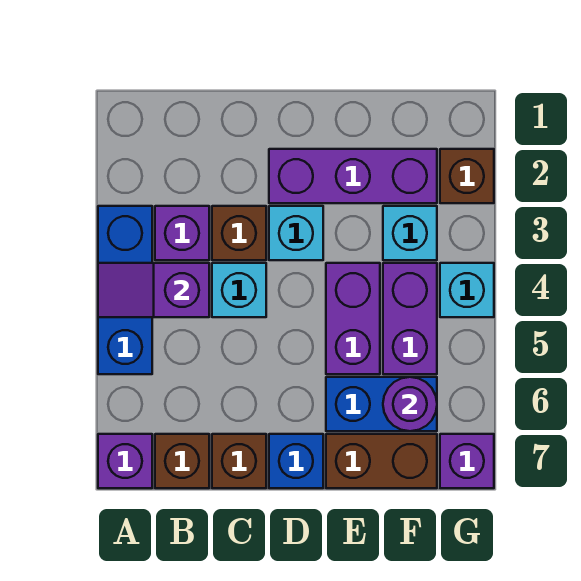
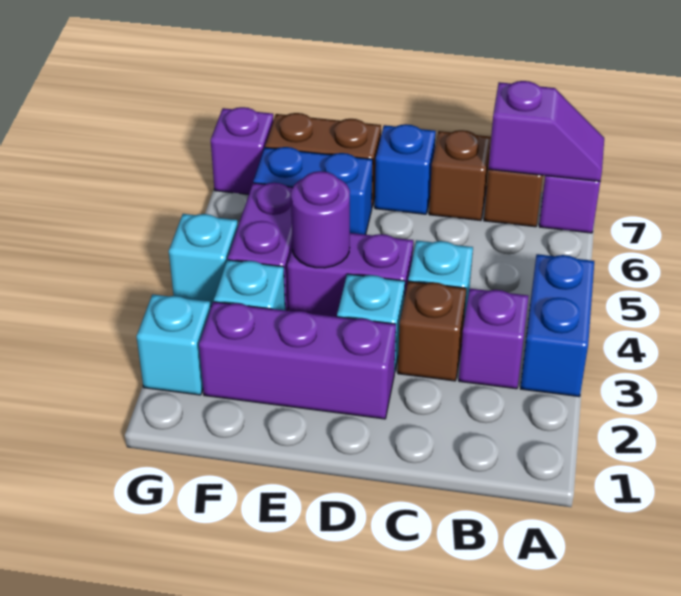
blue 1x3 brick [98,206,152,374] -> blue 1x2 brick [520,254,594,396]
purple 1x2 slope [98,263,209,317] -> purple 1x2 slope moved to [488,81,604,181]
purple 1x2 brick [326,263,380,374] -> purple 1x2 brick turned to [287,233,413,317]
purple 1x1 round brick [383,377,437,431] -> purple 1x1 round brick moved to [291,171,350,268]
brown 1x1 brick [440,149,494,203] -> cyan 1x1 brick [137,294,211,395]

